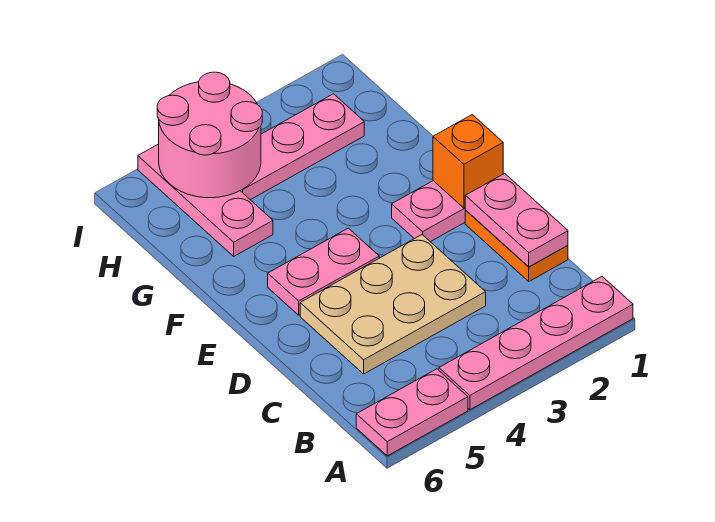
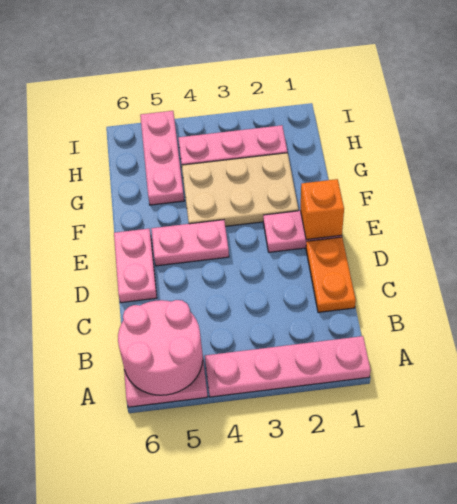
pink 1x2 plate [465,173,568,267] -> pink 1x2 plate moved to [114,229,157,303]
tan 2x3 plate [300,235,486,374] -> tan 2x3 plate moved to [182,153,298,226]
pink 2x2 round brick [157,72,262,198] -> pink 2x2 round brick moved to [118,300,203,395]

